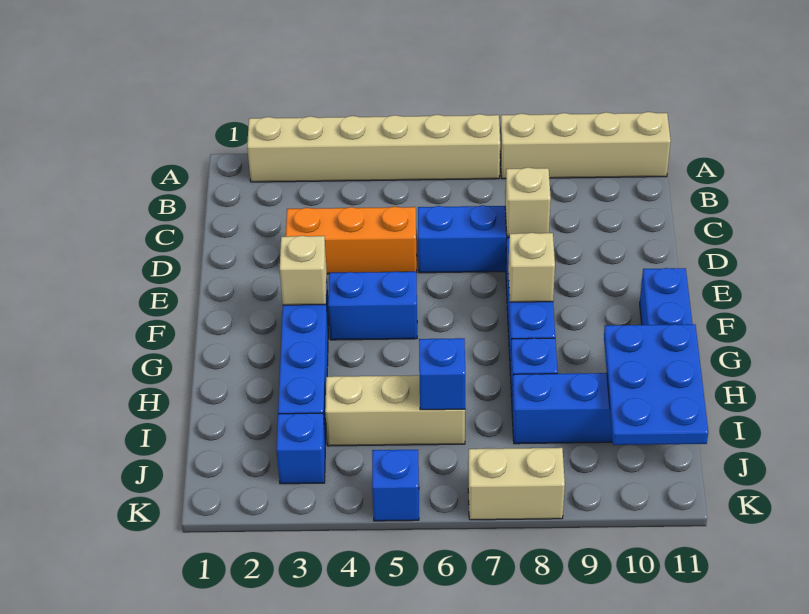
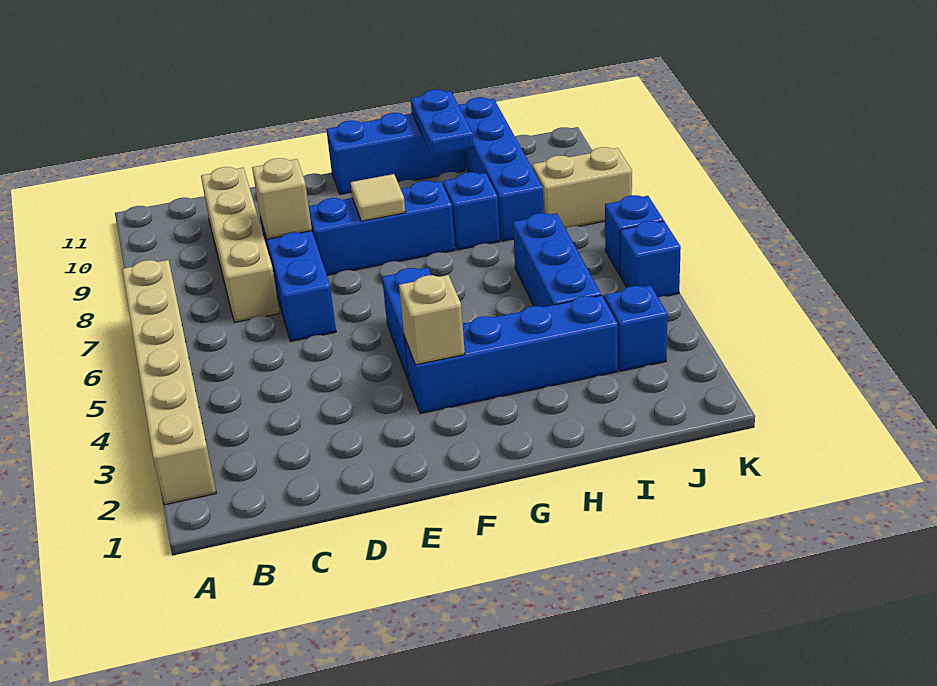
tan 1x4 brick [500,112,671,179] -> tan 1x4 brick moved to [201,167,280,322]
orange 1x3 brick [286,207,417,274] -> none
tan 1x1 brick [508,233,555,302] -> tan 1x1 tile [350,174,405,221]
blue 2x3 plate [604,324,708,445] -> blue 1x2 plate [411,90,473,156]
tan 1x3 brick [325,375,465,446] -> blue 1x3 brick [513,213,601,307]
blue 1x1 brick [419,338,465,410] -> blue 1x1 brick moved to [605,195,664,275]
tan 1x2 brick [468,448,565,520] -> tan 1x2 brick turned to [532,147,632,228]

